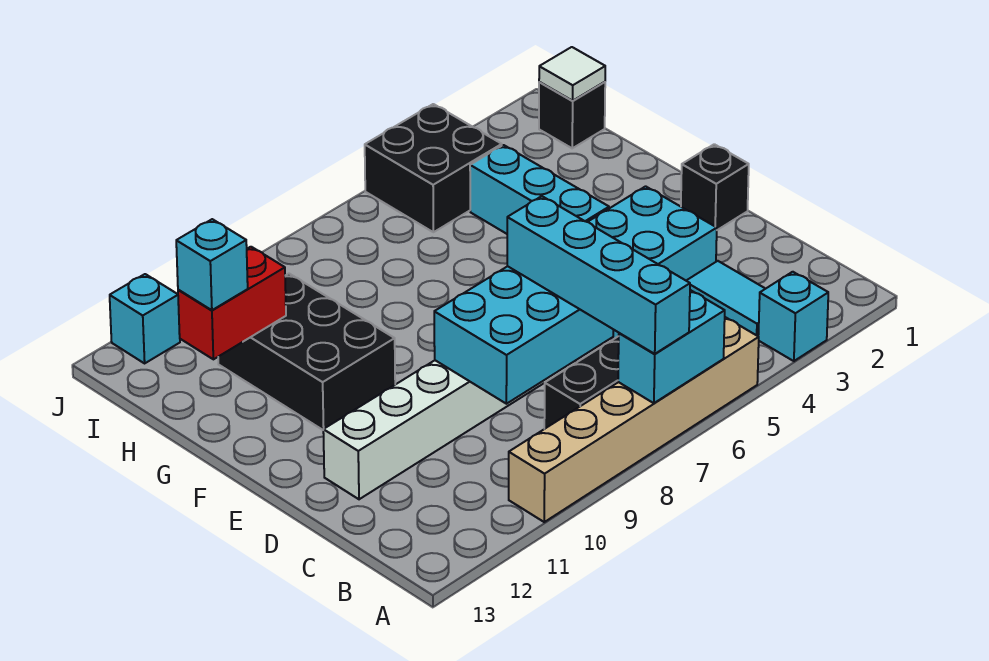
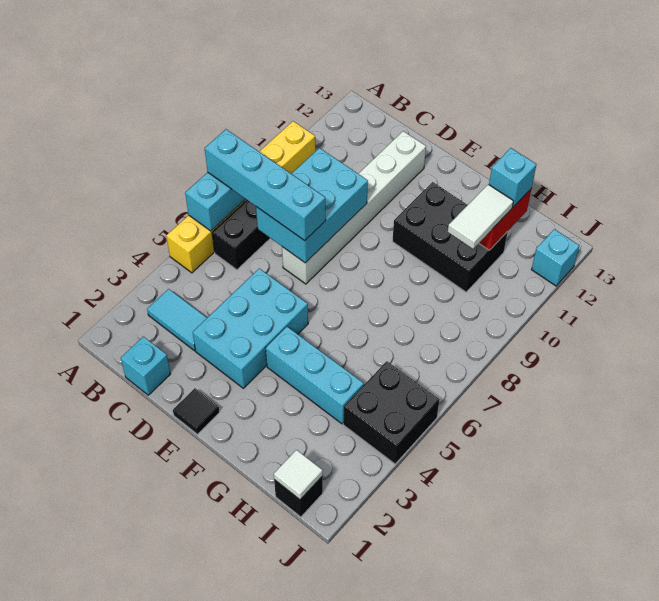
cyan 1x1 brick [758,272,828,361] -> cyan 1x1 brick moved to [121,337,170,395]
tan 1x6 brick [509,317,759,522] -> yellow 1x6 brick [166,121,315,273]
black 1x1 brick [681,144,749,230] -> black 1x1 tile [173,388,220,434]
none -> white 1x2 tile [448,184,514,249]

